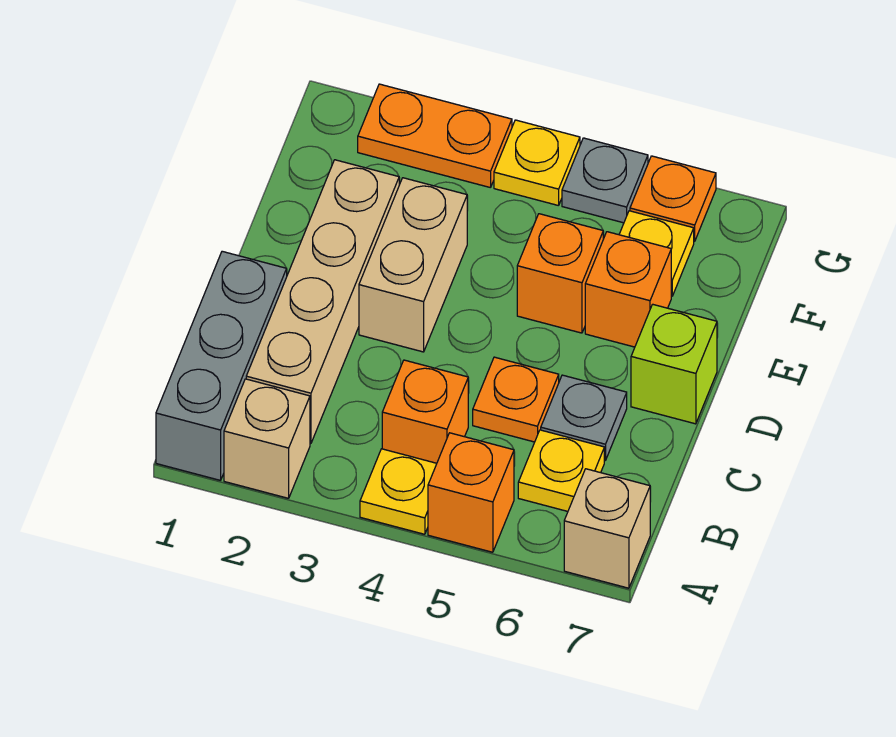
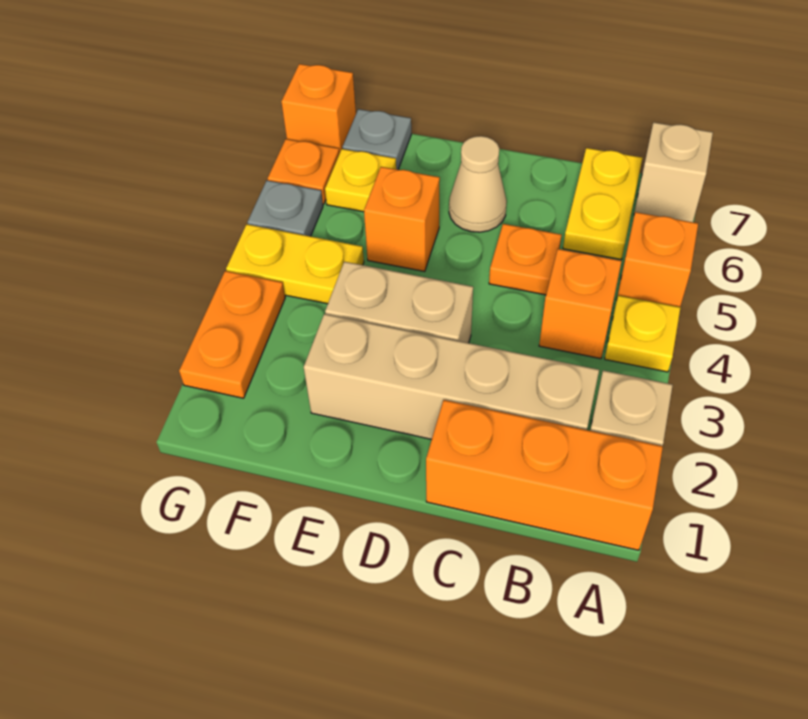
grey 1x3 brick [156,251,287,480] -> orange 1x3 brick [426,400,663,550]
yellow 1x1 plate [518,430,604,511] -> yellow 1x2 plate [563,148,643,259]
grey 1x1 plate [541,375,627,461] -> grey 1x1 plate moved to [342,109,411,170]
none -> tan 1x1 cone [449,136,507,232]
lime 1x1 brick [631,304,717,424] -> none
orange 1x1 brick [585,232,671,347] -> orange 1x1 brick moved to [281,64,356,153]
yellow 1x1 plate [494,120,580,206] -> yellow 1x2 plate [226,224,364,304]

